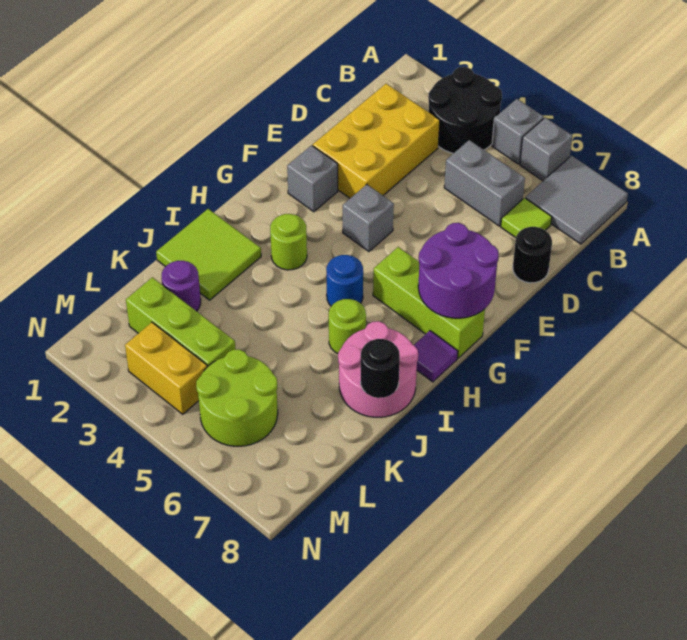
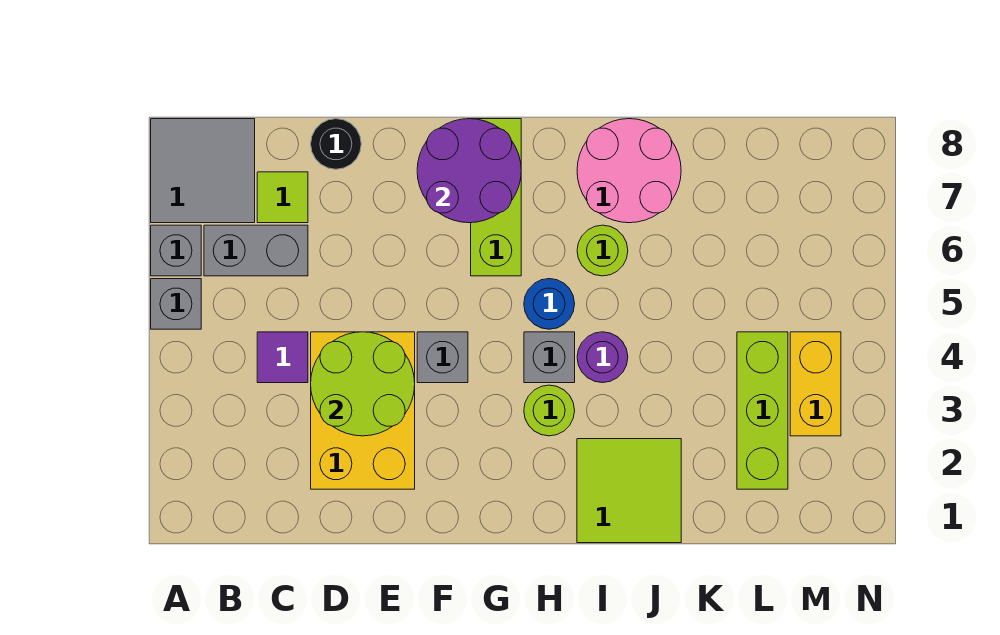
black 2x2 round brick [428,67,502,153] -> none
yellow 2x3 brick [313,84,440,198] -> yellow 2x3 brick turned to [311,332,415,489]
grey 1x2 brick [444,140,525,226] -> grey 1x2 brick turned to [204,225,308,276]
grey 1x1 brick [287,145,338,212] -> grey 1x1 brick moved to [524,332,575,383]
purple 1x1 tile [414,331,458,382] -> purple 1x1 tile moved to [257,332,308,383]
black 1x1 round brick [361,339,400,398] -> none
purple 1x1 round brick [162,261,201,311] -> purple 1x1 round brick moved to [577,332,628,383]
lime 2x2 round brick [196,349,278,446] -> lime 2x2 round brick moved to [311,332,415,436]

